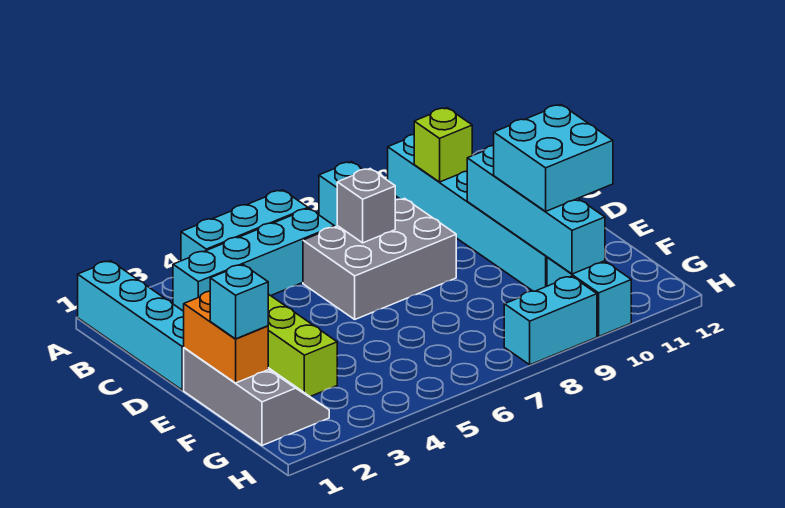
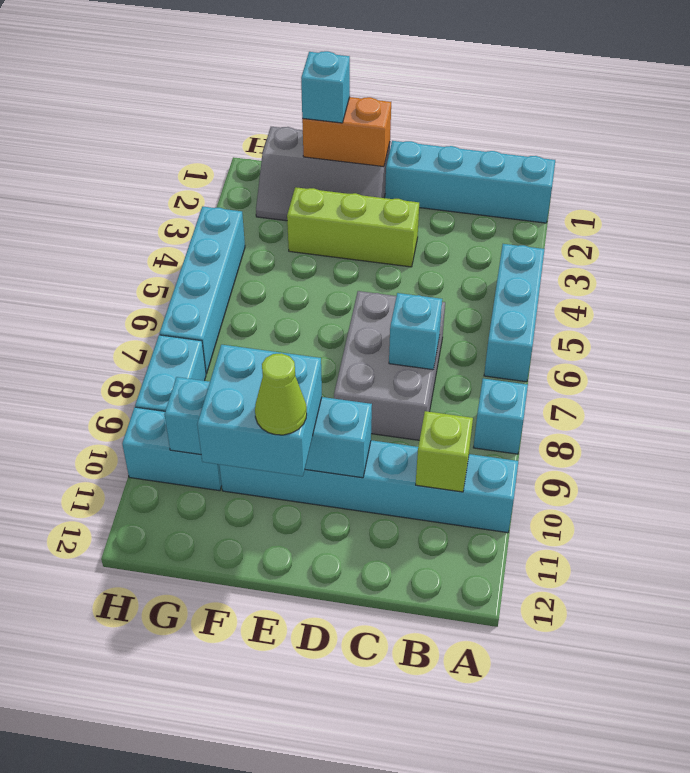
cyan 1x4 brick [173,208,335,311] -> cyan 1x4 brick moved to [160,206,245,374]
grey 1x1 brick [337,169,395,243] -> cyan 1x1 brick [389,293,442,370]
none -> lime 1x1 cone [255,353,307,435]

